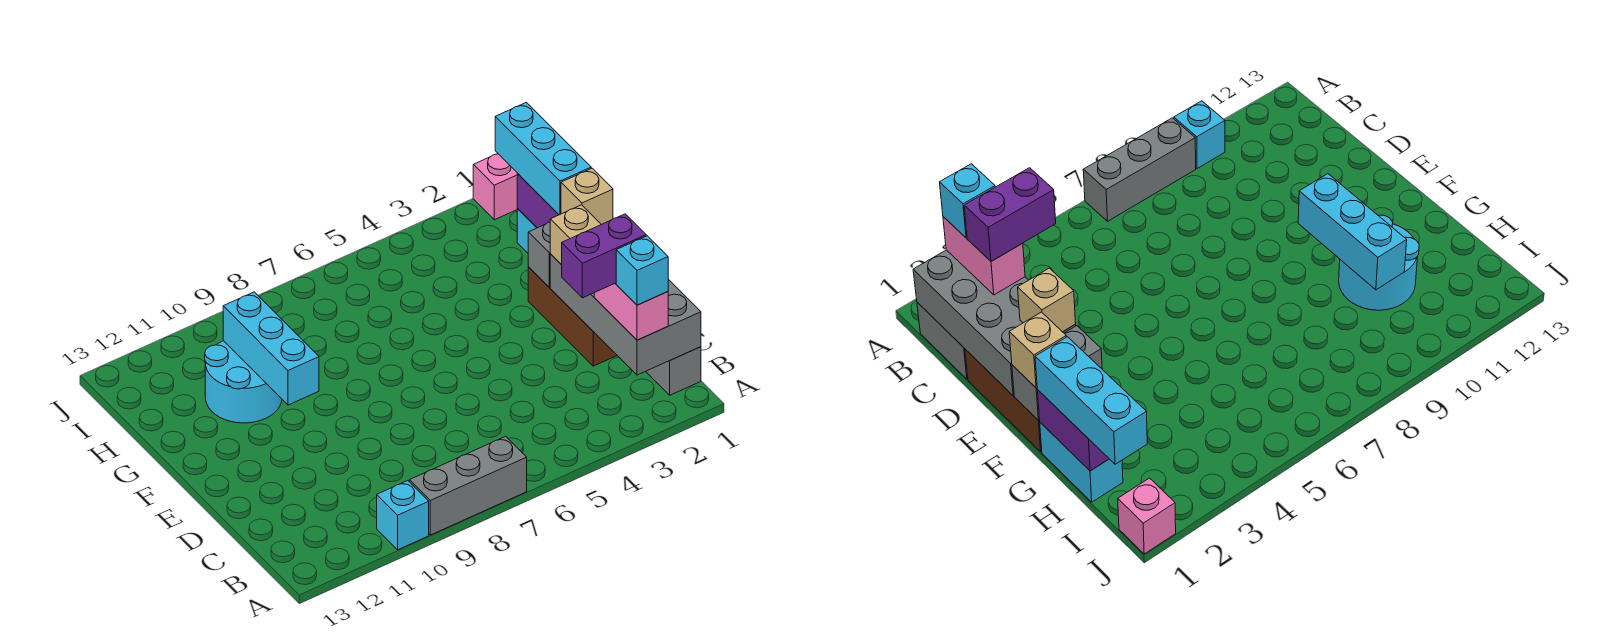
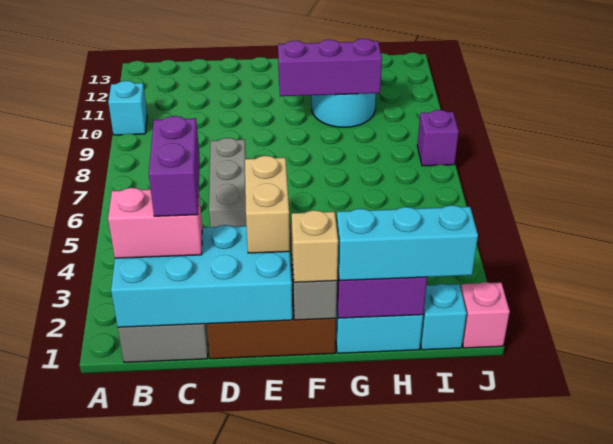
grey 1x3 brick [409,436,527,535] -> grey 1x3 brick moved to [209,138,246,227]
grey 2x4 brick [550,254,701,375] -> cyan 2x4 brick [111,225,292,327]
cyan 1x1 brick [616,236,668,305] -> cyan 1x1 brick moved to [420,284,467,350]
tan 1x1 brick [550,205,601,265] -> tan 1x2 brick [245,156,290,253]
cyan 1x3 brick [223,292,319,405] -> purple 1x3 brick [278,39,382,96]
none -> purple 1x1 brick [417,110,459,166]

